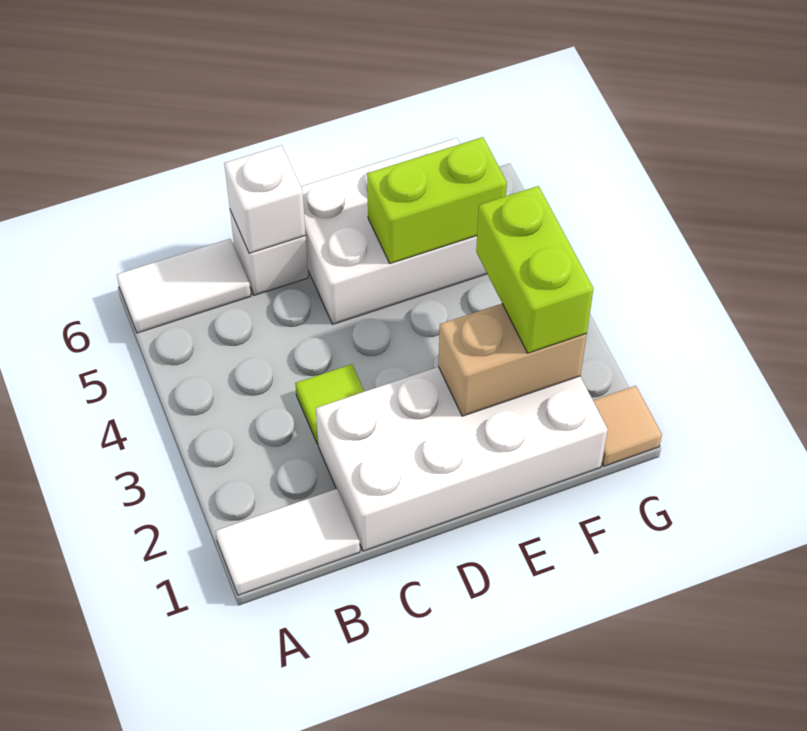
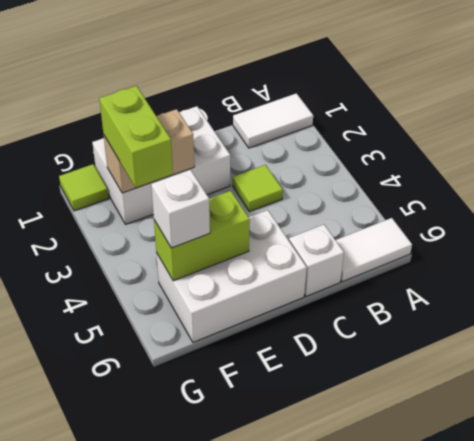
white 2x4 brick [316,367,608,551] -> white 2x3 brick [92,106,230,224]
white 1x1 brick [224,145,306,253] -> white 1x1 brick moved to [151,170,210,248]
tan 1x1 tile [593,386,662,466] -> lime 1x1 tile [59,164,108,211]

